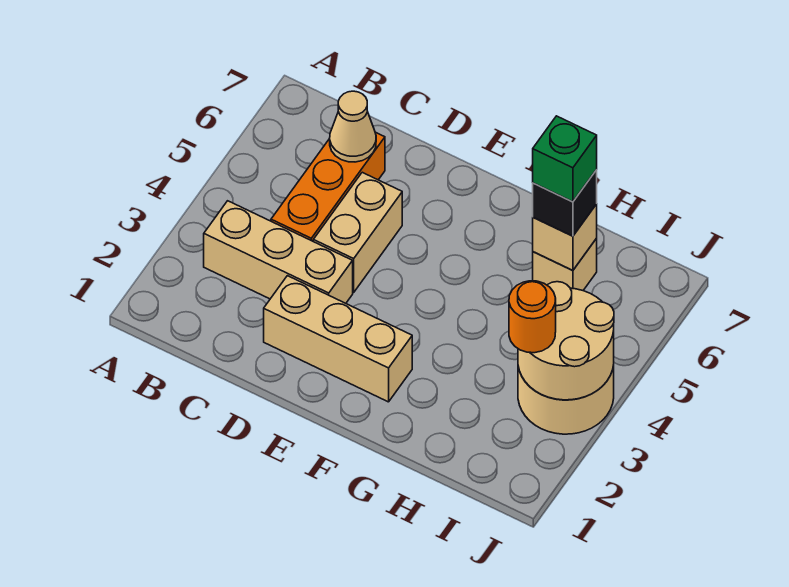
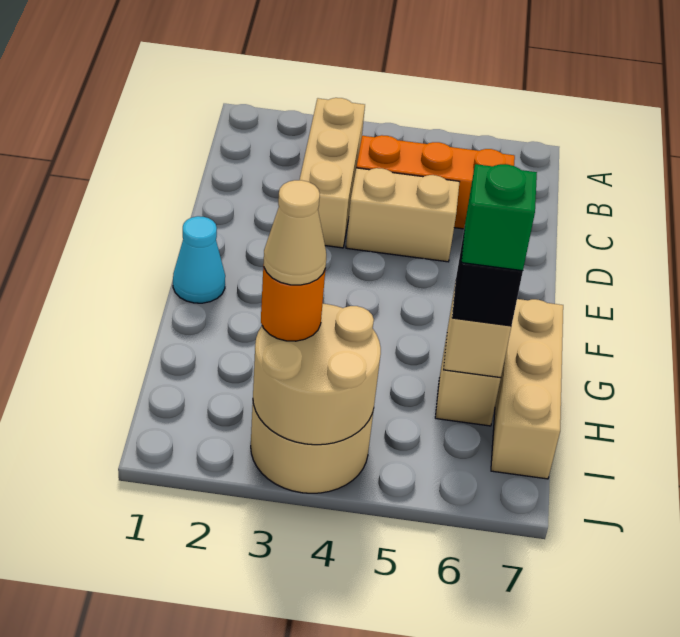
tan 1x1 cone [330,91,376,162] -> tan 1x1 cone moved to [264,180,326,285]
tan 1x3 brick [264,276,412,402] -> tan 1x3 brick moved to [491,299,563,479]
none -> cyan 1x1 cone [173,216,225,303]

